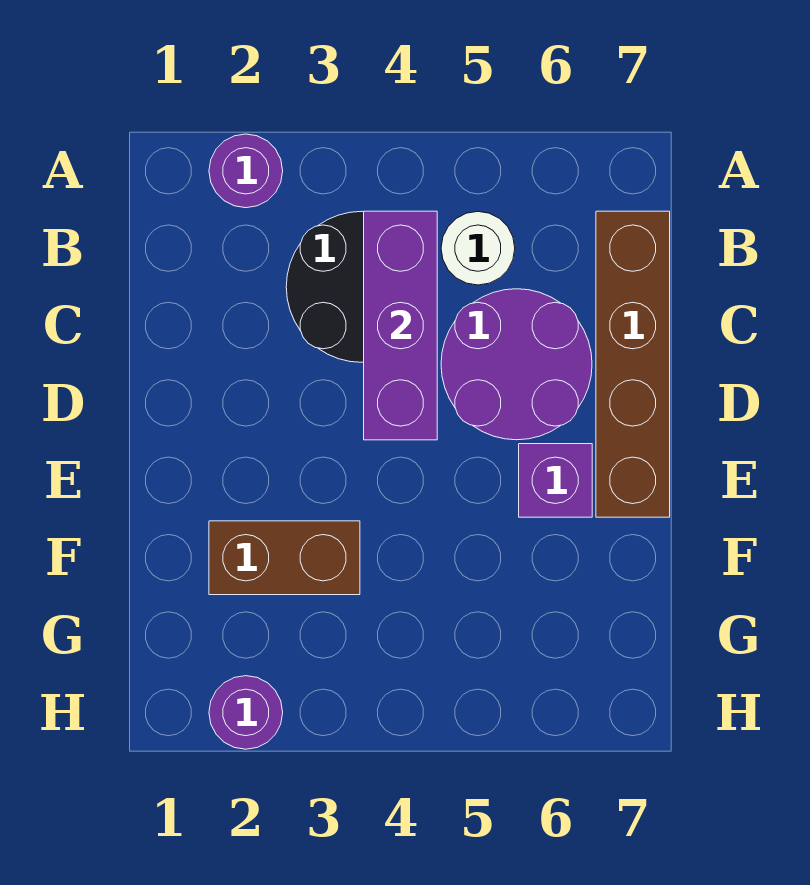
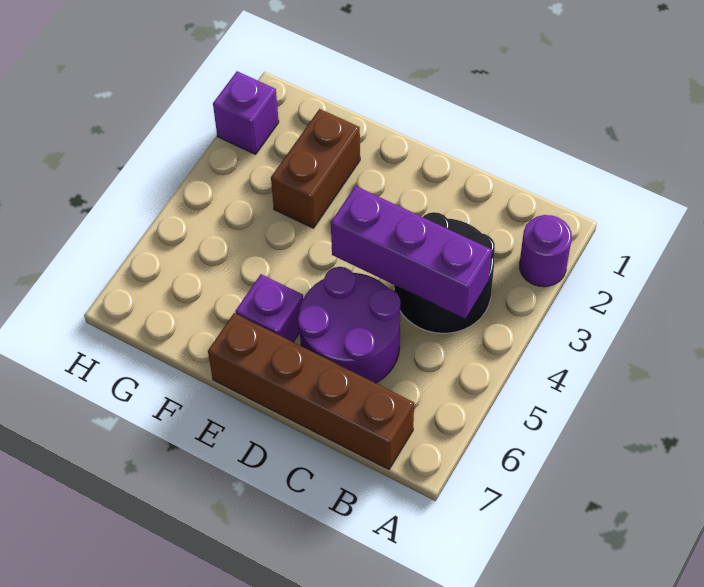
white 1x1 round brick [441,212,515,285] -> none
purple 1x1 round brick [209,676,283,749] -> purple 1x1 brick [213,71,279,154]

